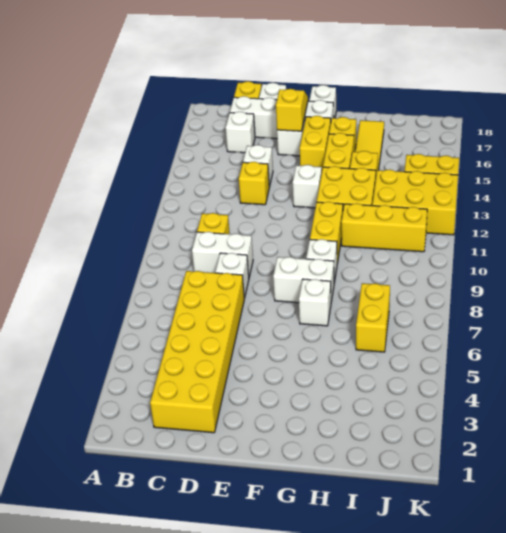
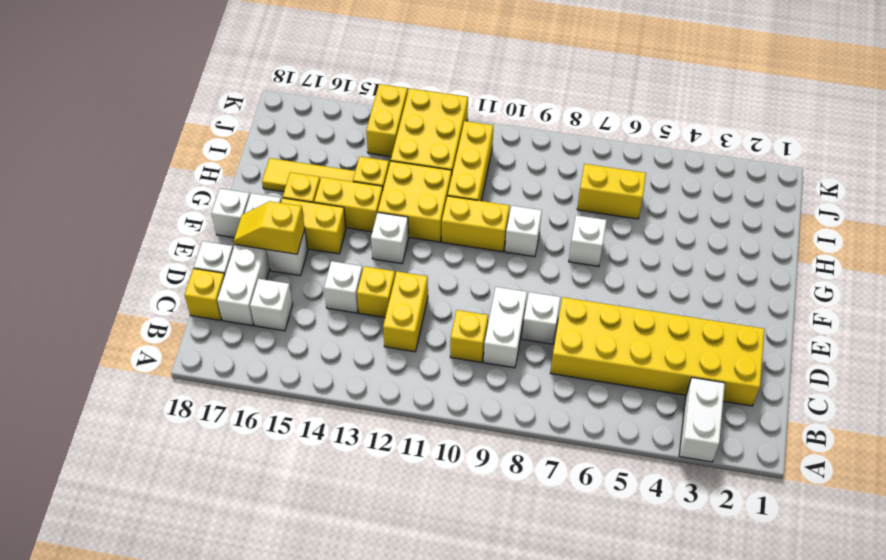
none -> yellow 1x2 brick [383,271,428,352]
white 1x2 brick [273,257,334,303] -> white 1x2 brick moved to [679,378,725,462]

